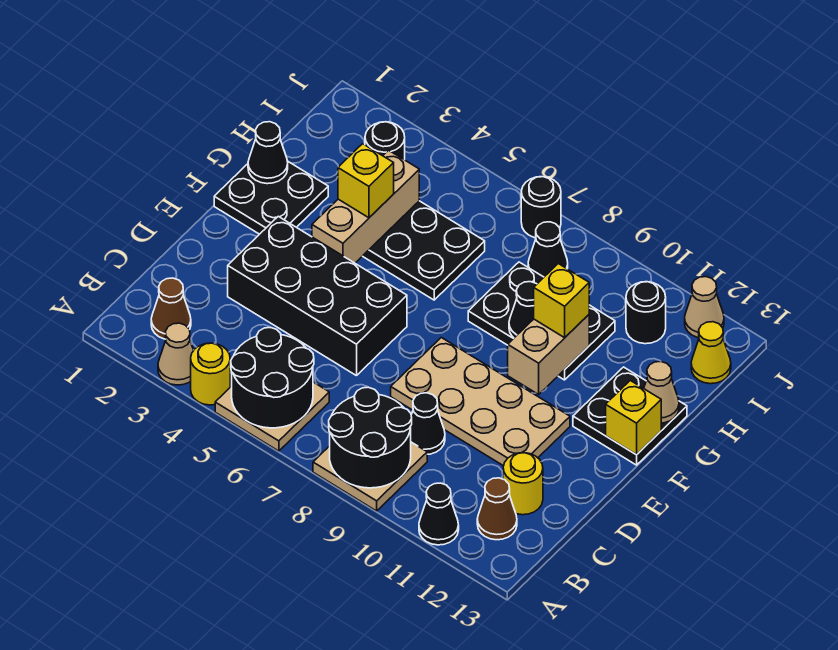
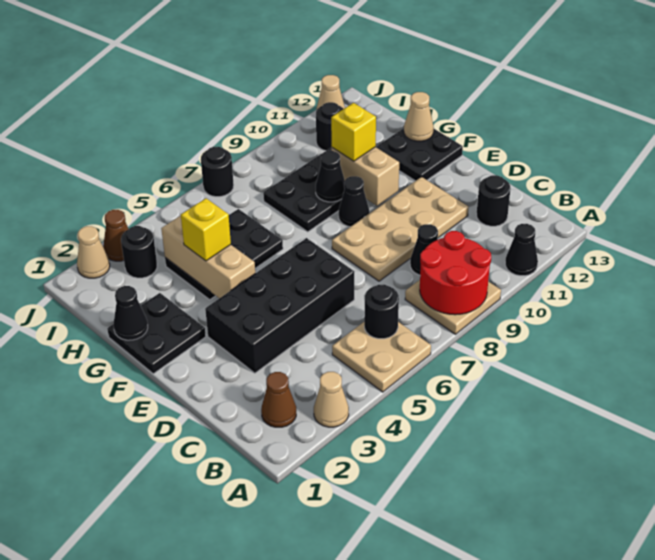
yellow 1x1 round brick [191,343,231,405] -> none
black 2x2 round brick [231,328,314,428] -> black 1x1 round brick [364,284,399,339]
black 2x2 round brick [329,387,412,488] -> red 2x2 round brick [420,231,491,315]
brown 1x1 cone [477,478,517,540] -> brown 1x1 cone moved to [103,210,128,261]
yellow 1x1 round brick [503,453,543,515] -> black 1x1 round brick [477,175,511,226]
yellow 1x1 brick [606,381,661,455] -> none
black 1x1 cone [528,222,568,277] -> black 1x1 cone moved to [339,176,369,227]
yellow 1x1 cone [691,322,731,384] -> none
none -> tan 1x1 cone [77,226,110,278]

